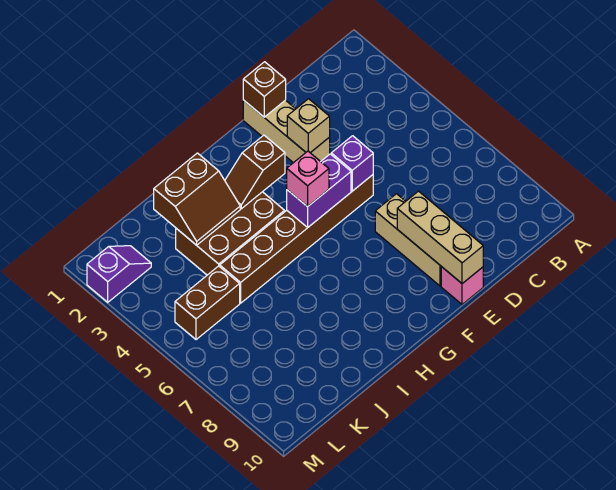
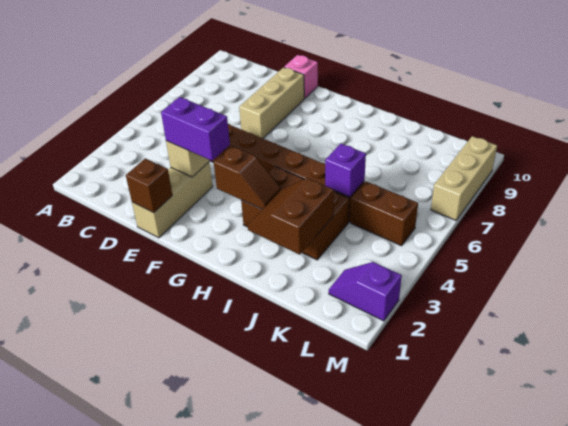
purple 1x1 brick [331,136,373,191] -> purple 1x1 brick moved to [325,144,366,197]
tan 1x3 brick [397,191,483,284] -> tan 1x3 brick moved to [431,136,497,220]
purple 1x2 brick [287,154,351,228] -> purple 1x2 brick moved to [161,97,230,161]
pink 1x1 brick [287,151,329,207] -> none
brown 2x2 slope [154,153,240,245] -> brown 2x2 slope turned to [248,178,334,254]

